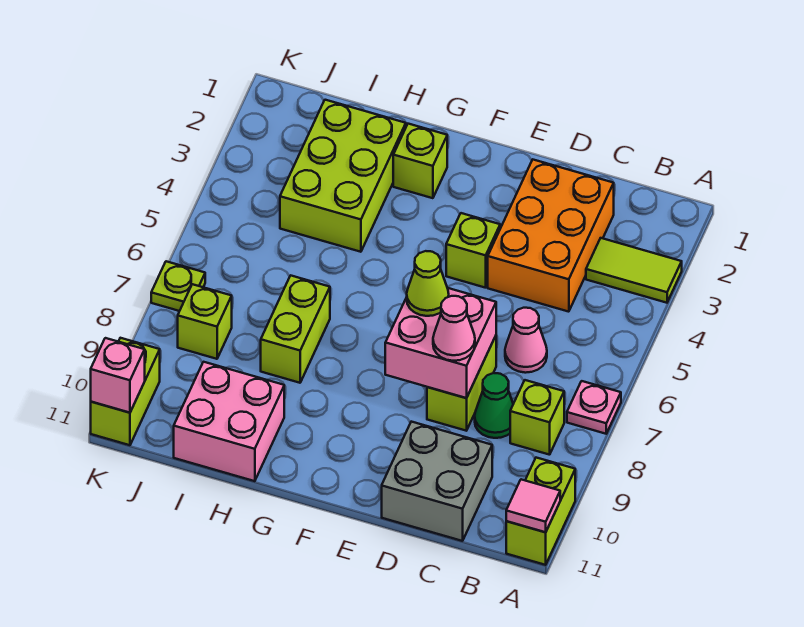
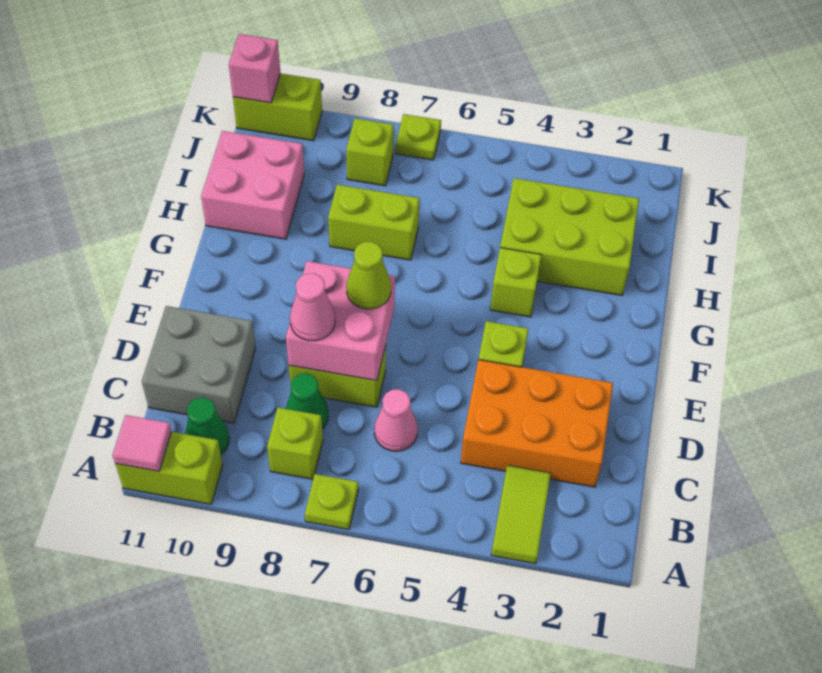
pink 1x1 plate [567,381,621,434] -> lime 1x1 plate [305,474,358,529]
none -> green 1x1 cone [185,397,229,454]
lime 1x1 brick [393,124,447,198] -> lime 1x1 brick moved to [490,248,541,317]

